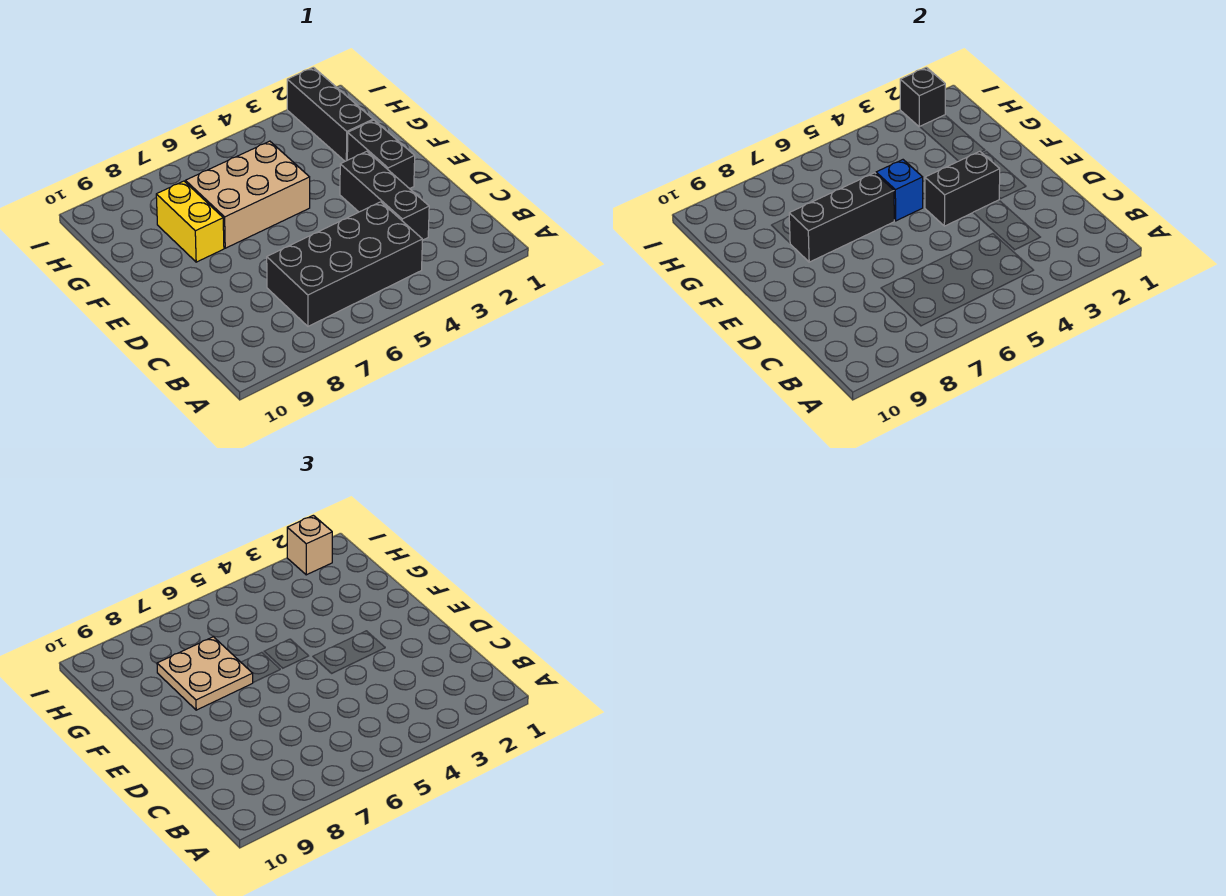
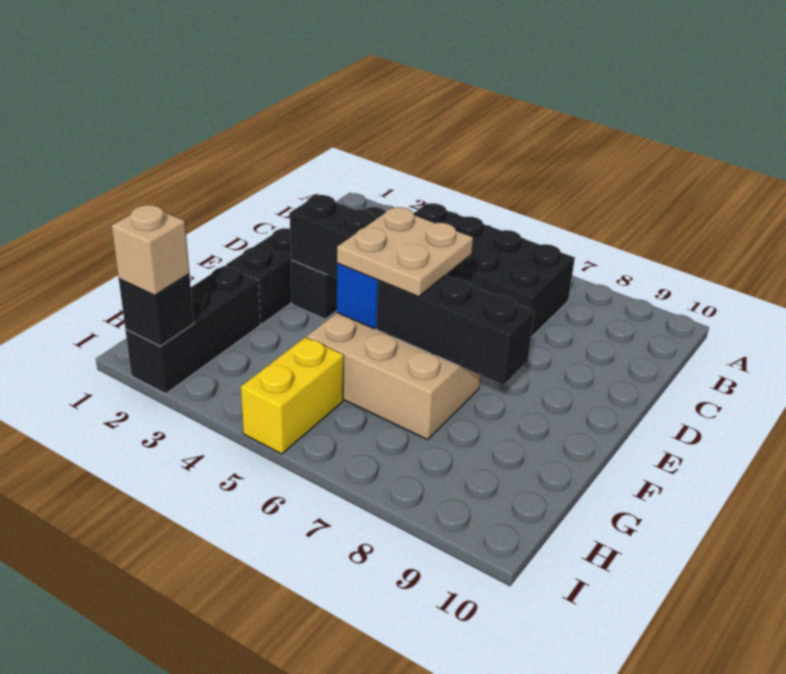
tan 2x2 plate [157,637,253,710] -> tan 2x2 plate moved to [337,207,473,297]
yellow 1x2 brick [156,181,224,262] -> yellow 1x2 brick moved to [241,337,344,454]

